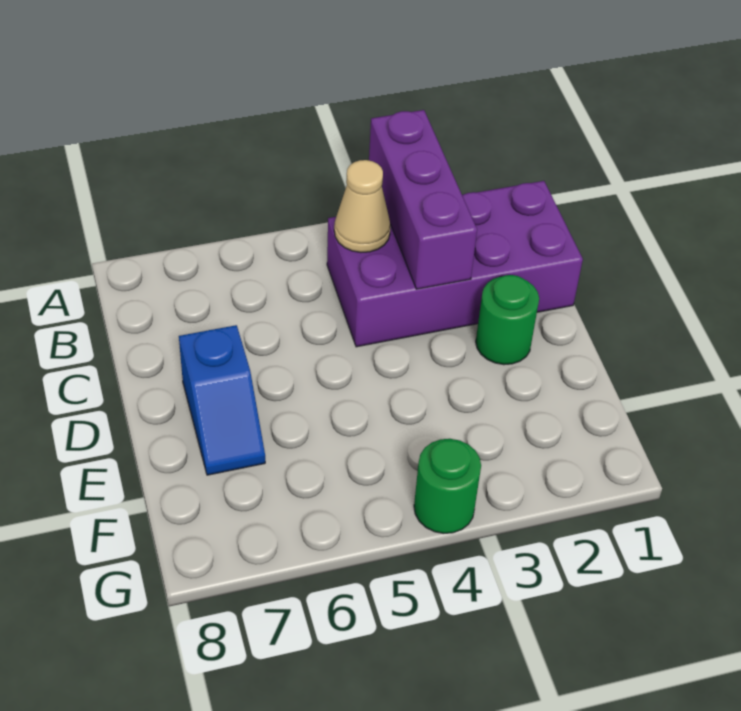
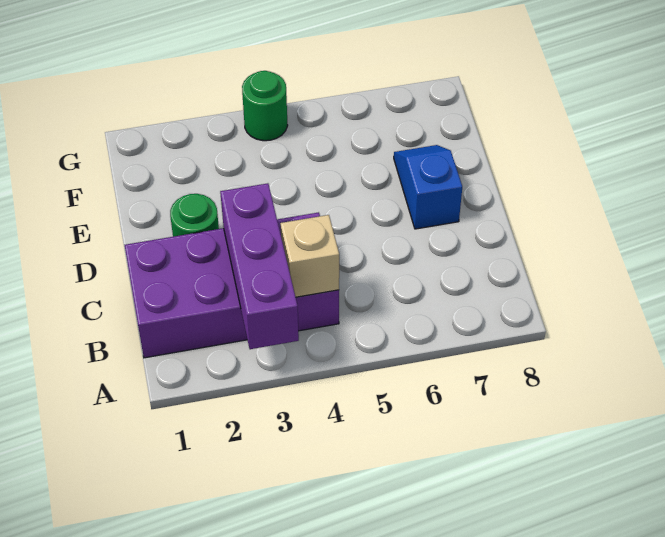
tan 1x1 cone [334,160,391,252] -> tan 1x1 brick [280,215,339,297]

